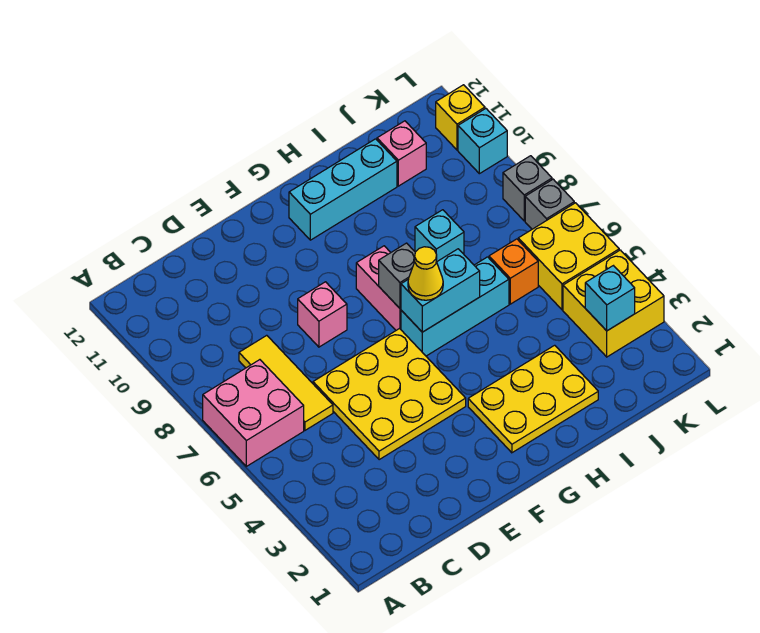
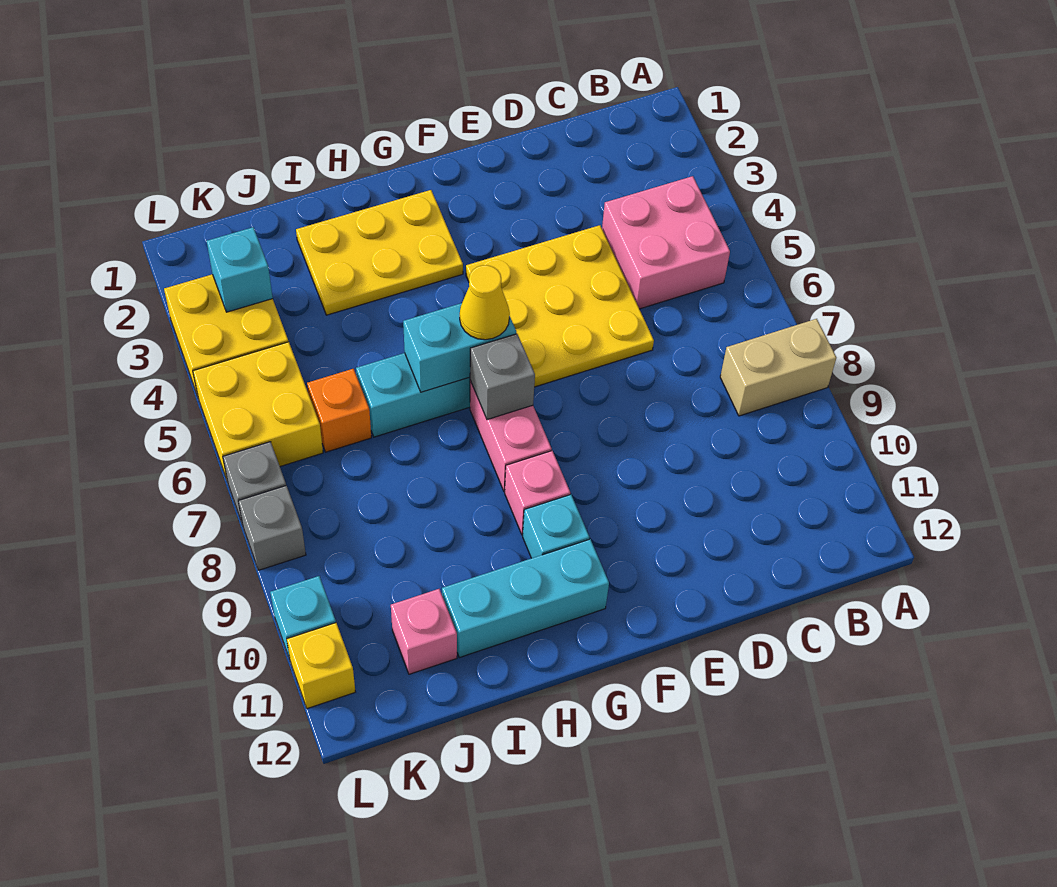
pink 2x2 brick [203,360,304,466] -> pink 2x2 brick moved to [602,176,730,309]
none -> tan 1x2 brick [720,319,836,416]
yellow 1x3 tile [239,335,333,430] -> none
pink 1x1 brick [298,282,347,347] -> pink 1x1 brick moved to [505,451,570,535]
cyan 1x1 brick [415,210,464,262] -> cyan 1x1 brick moved to [523,495,590,558]

